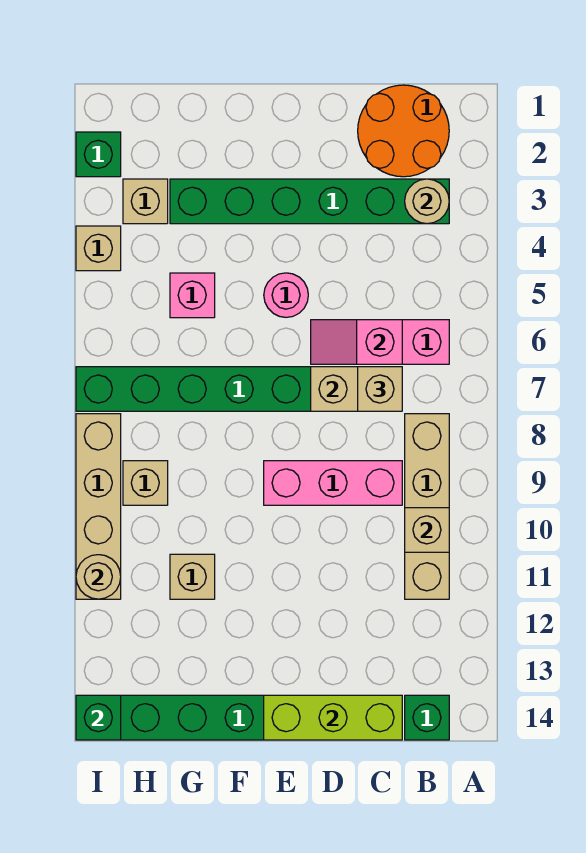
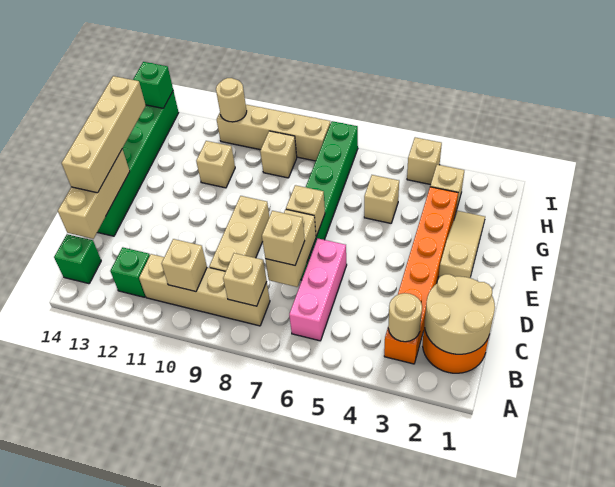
none -> tan 2x2 round brick [425,274,495,354]
green 1x6 brick [170,179,449,224] -> orange 1x6 brick [384,187,458,364]
none -> tan 1x1 brick [223,253,267,306]
pink 1x2 slope [311,320,402,364] -> none
pink 1x3 brick [264,461,402,505] -> tan 1x3 brick [209,196,269,272]
lime 1x3 brick [264,695,402,740] -> tan 1x3 brick [58,149,130,239]
none -> tan 1x4 brick [62,76,146,193]
none -> tan 1x3 slope [438,211,485,279]
pink 1x1 round brick [264,273,308,317] -> none
none -> tan 1x1 brick [286,185,325,236]
pink 1x1 brick [170,273,215,318] -> tan 1x1 brick [364,175,399,223]
green 1x1 brick [76,132,121,177] -> green 1x1 brick moved to [110,247,150,297]

